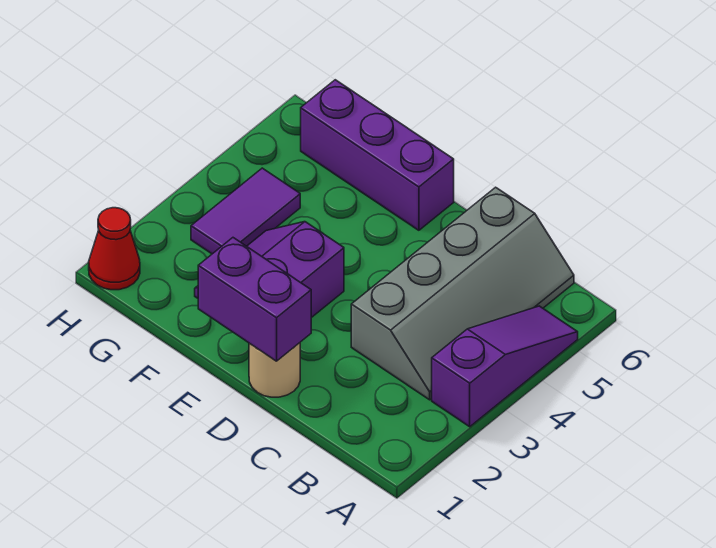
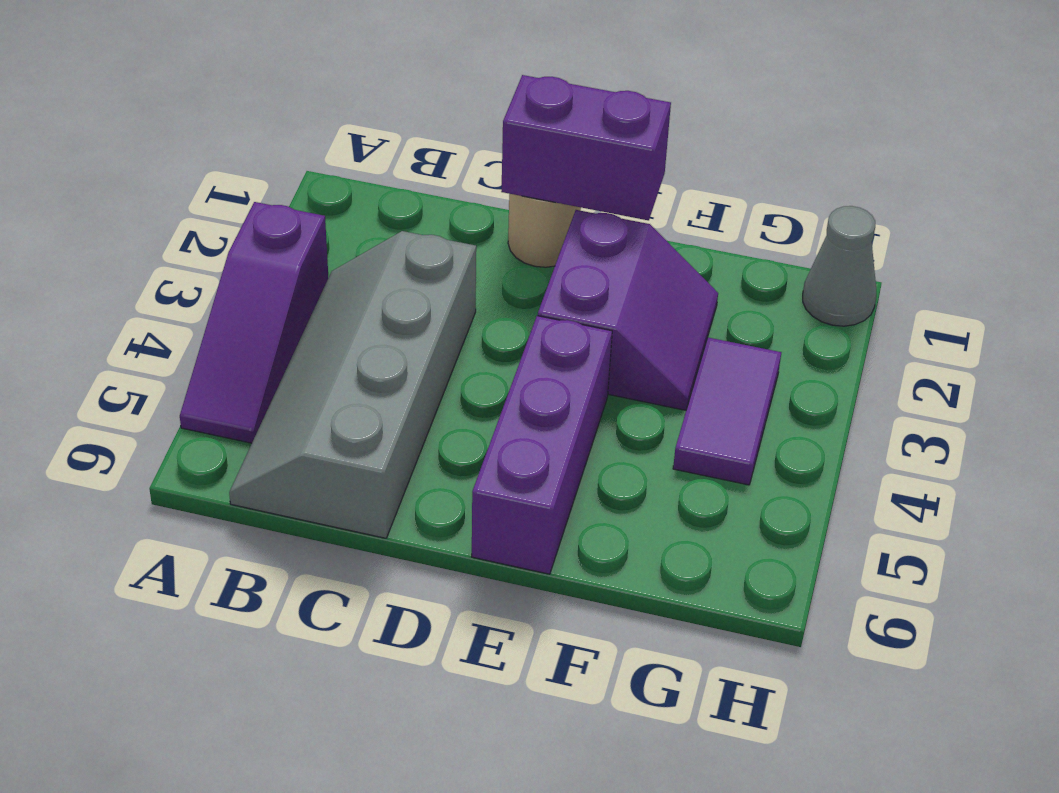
purple 1x3 brick [301,80,454,230] -> purple 1x3 brick turned to [472,316,612,574]
red 1x1 cone [89,208,140,290] -> grey 1x1 cone [803,206,876,326]

